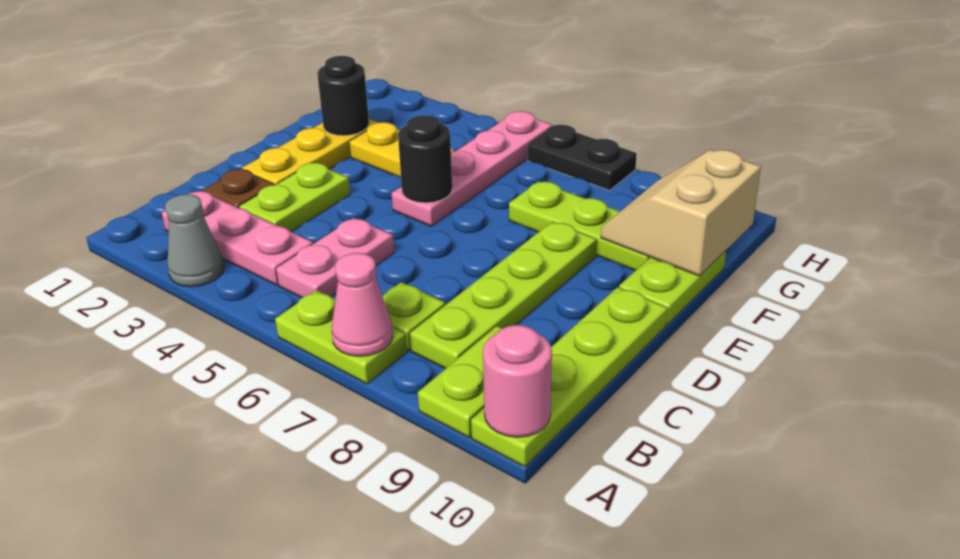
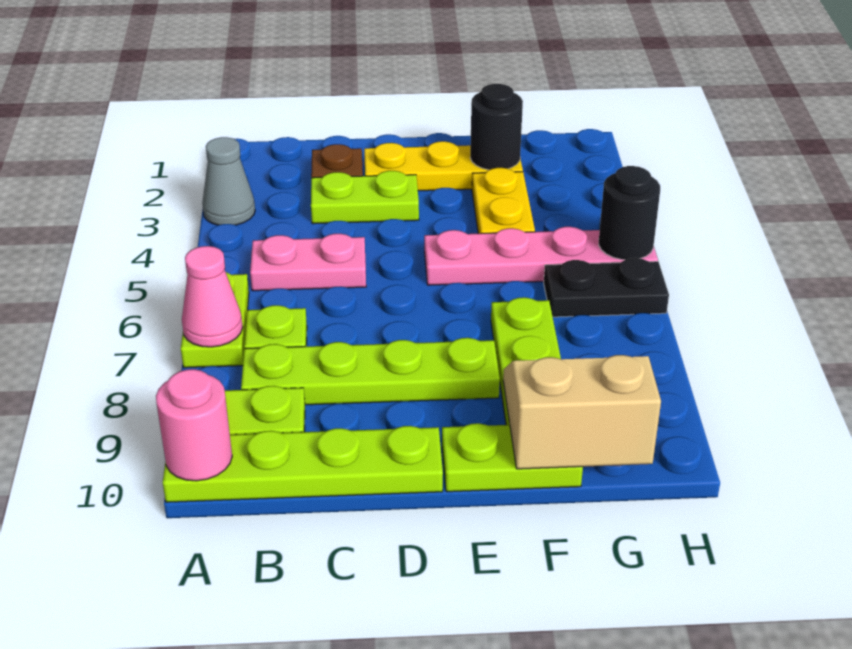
pink 1x3 plate [162,191,313,285] -> none
black 1x1 round brick [398,115,452,203] -> black 1x1 round brick moved to [599,166,660,260]
black 1x2 plate [528,125,637,190] -> black 1x2 plate turned to [544,258,669,317]

